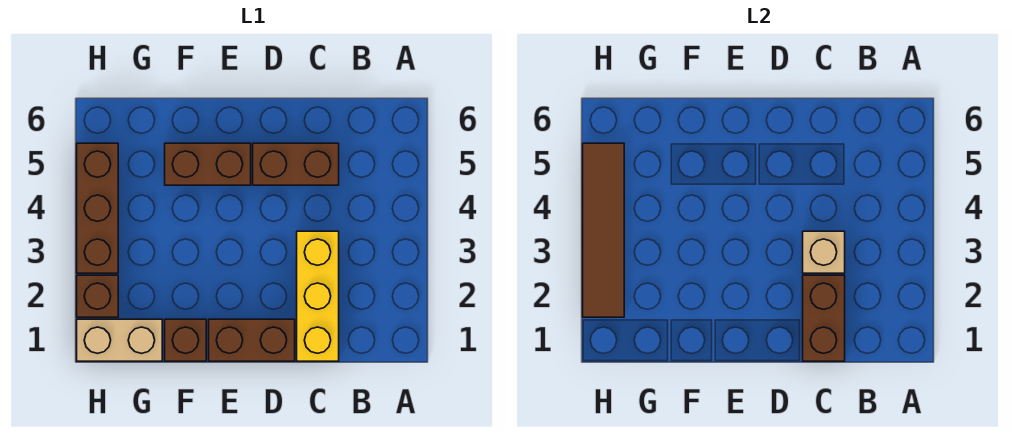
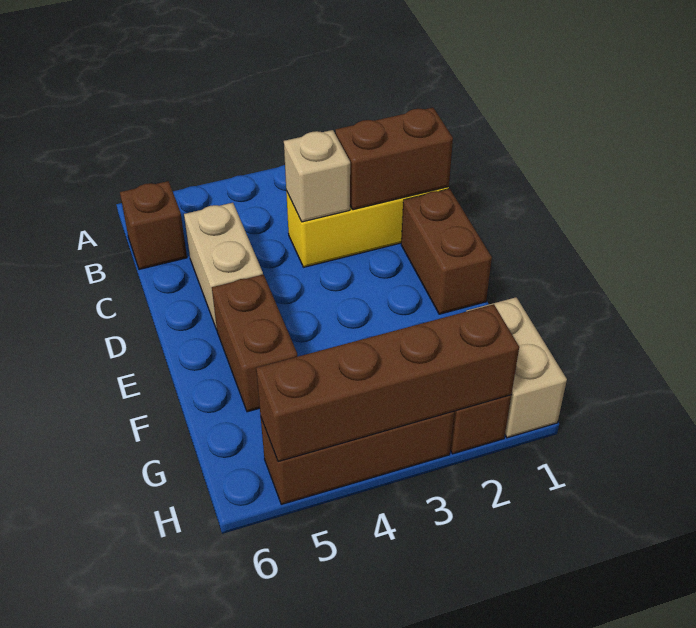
brown 1x2 brick [253,143,339,185] -> tan 1x2 brick [184,203,263,330]
brown 1x1 brick [165,319,206,361] -> brown 1x1 brick moved to [120,181,187,269]
brown 1x4 tile [583,143,624,317] -> brown 1x4 brick [256,304,519,462]

